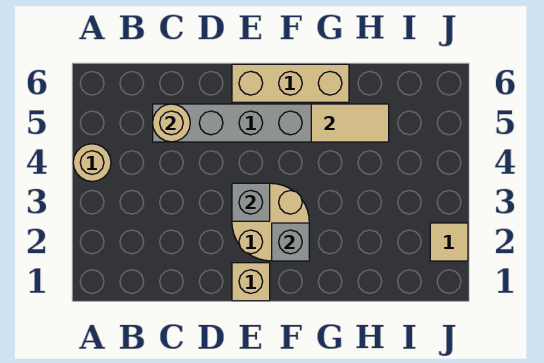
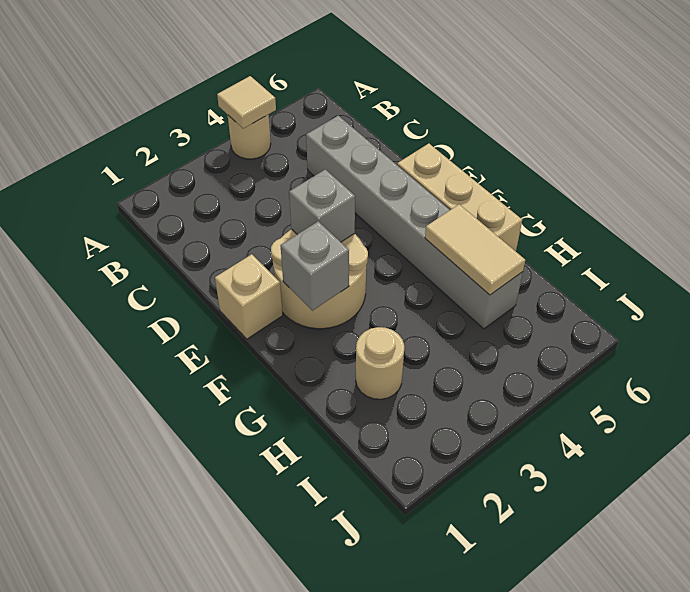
tan 1x1 round brick [153,104,190,142] -> tan 1x1 round brick moved to [356,327,404,399]
tan 1x1 tile [430,223,468,261] -> tan 1x1 tile moved to [217,76,276,129]

